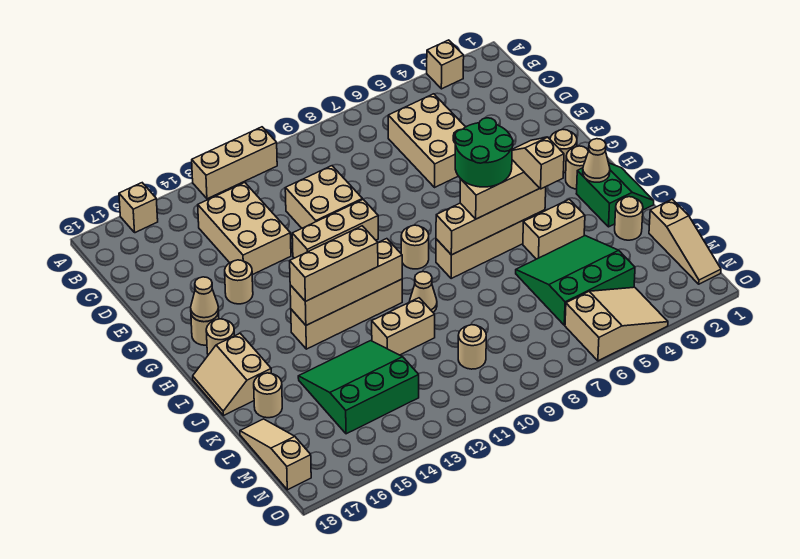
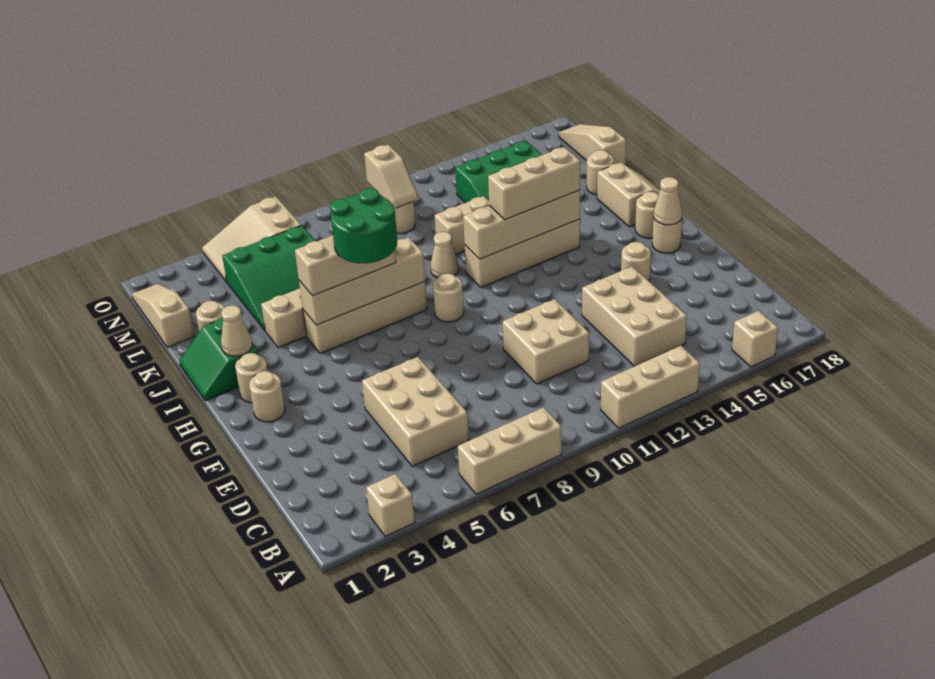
tan 1x3 brick [292,200,378,258] -> tan 1x3 brick moved to [458,407,561,494]
tan 1x2 slope [512,137,564,189] -> tan 1x2 slope moved to [364,144,418,209]
tan 1x3 slope [240,419,311,490] -> tan 1x3 slope turned to [559,124,626,165]

